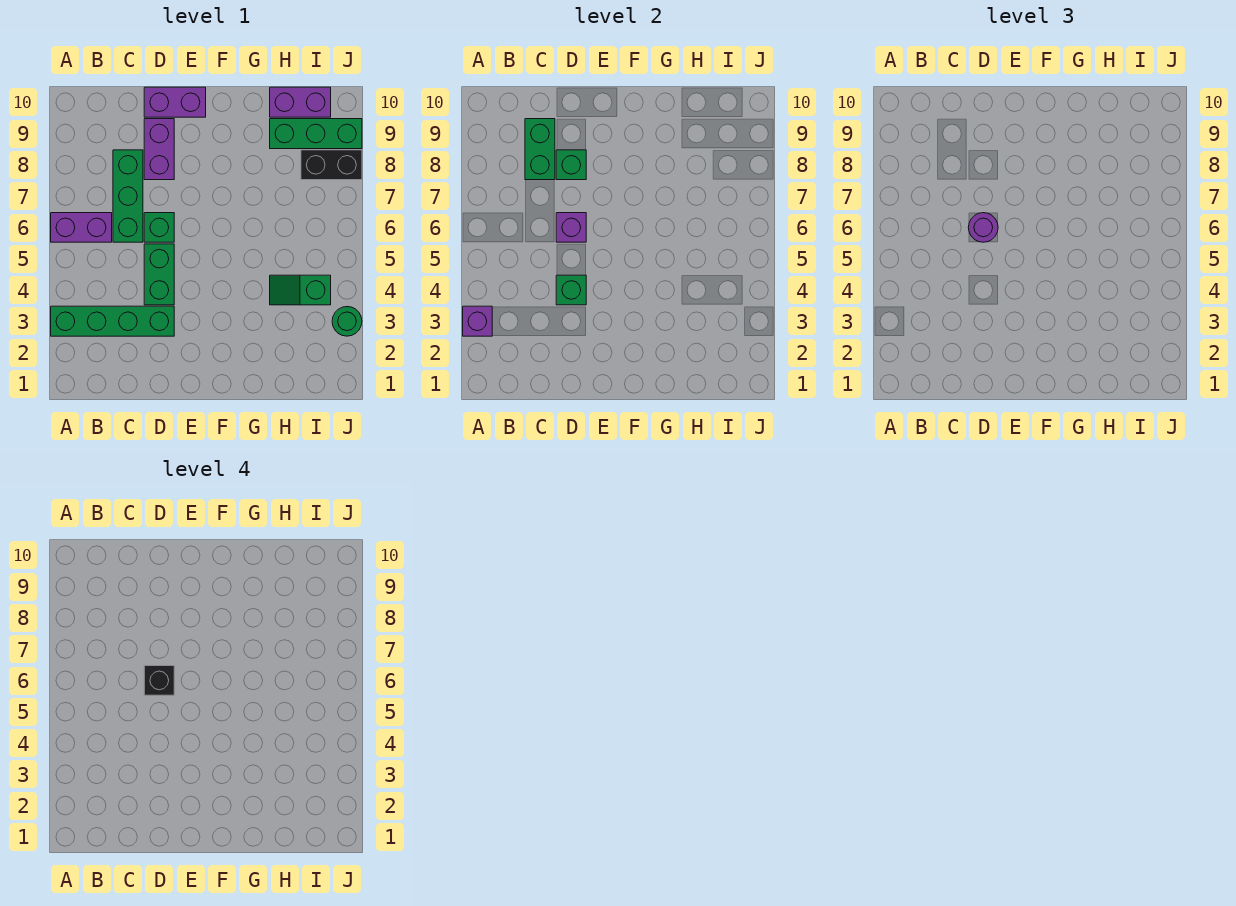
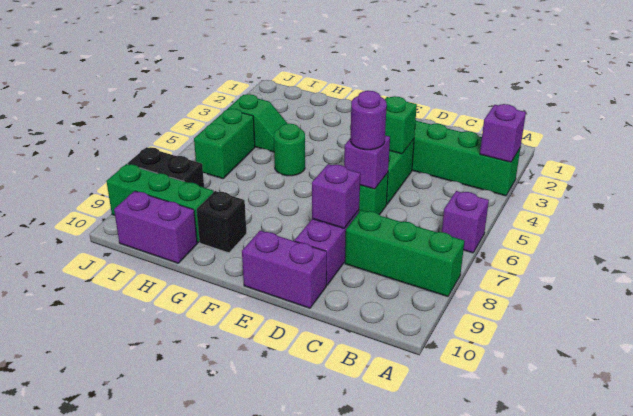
purple 1x2 brick [51,213,112,242] -> purple 1x1 brick [442,191,489,253]
green 1x3 brick [113,150,143,242] -> green 1x3 brick turned to [345,210,465,297]
green 1x2 brick [525,119,555,180] -> green 1x2 brick moved to [194,109,255,179]
black 1x1 brick [144,666,174,695] -> black 1x1 brick moved to [197,191,247,253]
green 1x1 brick [556,150,586,180] -> purple 1x1 brick [312,164,360,228]
green 1x1 round brick [332,307,362,336] -> green 1x1 round brick moved to [274,124,305,176]

